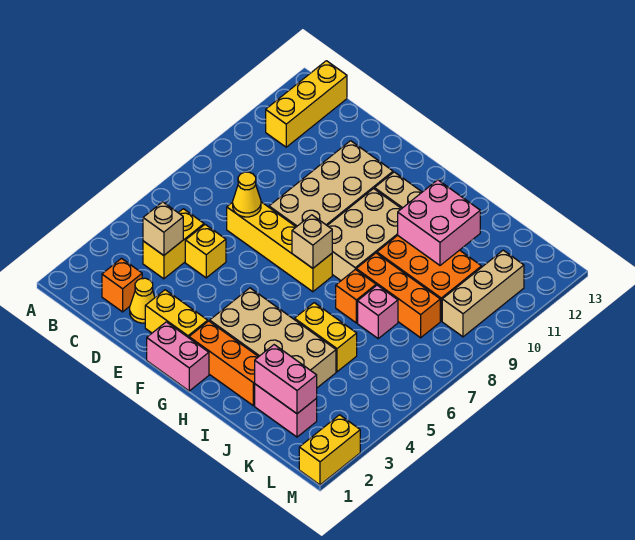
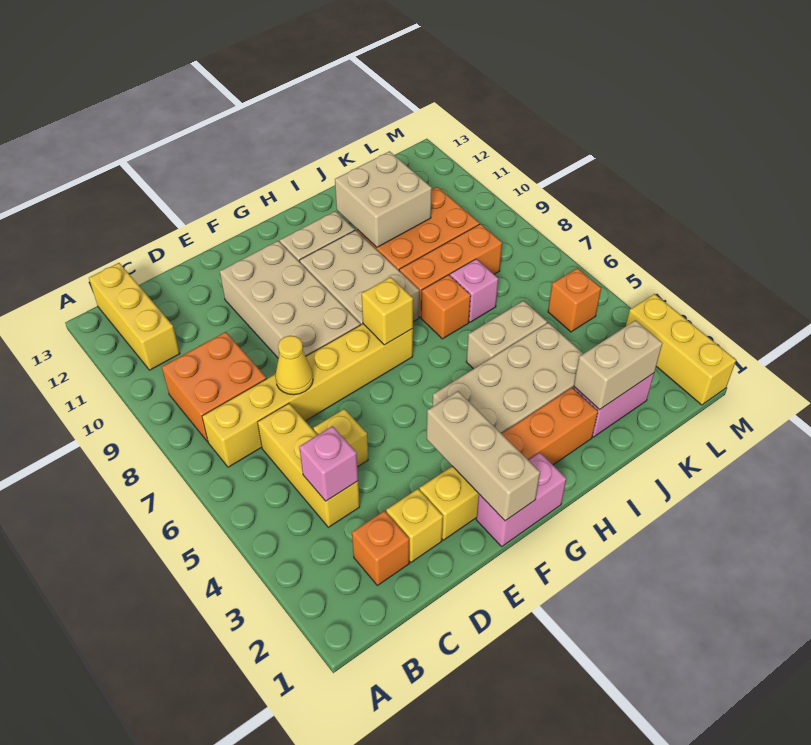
none -> orange 2x2 brick [162,332,266,442]
yellow 1x2 brick [143,209,204,279] -> yellow 1x3 brick [258,403,360,527]
tan 1x1 brick [143,202,183,255] -> pink 1x1 brick [299,426,358,501]
yellow 1x1 cone [130,278,155,323] -> yellow 1x1 brick [386,489,443,562]
yellow 1x4 brick [227,202,332,292] -> yellow 1x6 brick [202,324,413,467]
tan 1x1 brick [292,215,332,268] -> yellow 1x1 brick [362,277,413,345]
yellow 1x2 brick [295,303,357,372] -> tan 1x2 brick [466,301,547,369]
pink 2x2 brick [398,180,480,265] -> tan 2x2 brick [335,151,432,247]
pink 1x2 brick [255,345,317,414] -> tan 1x2 brick [574,320,663,410]
none -> orange 1x1 brick [548,268,601,332]
tan 1x3 brick [442,250,524,337] -> tan 1x3 brick moved to [427,391,540,521]
yellow 1x2 brick [299,415,360,485] -> yellow 1x3 brick [626,294,736,405]

